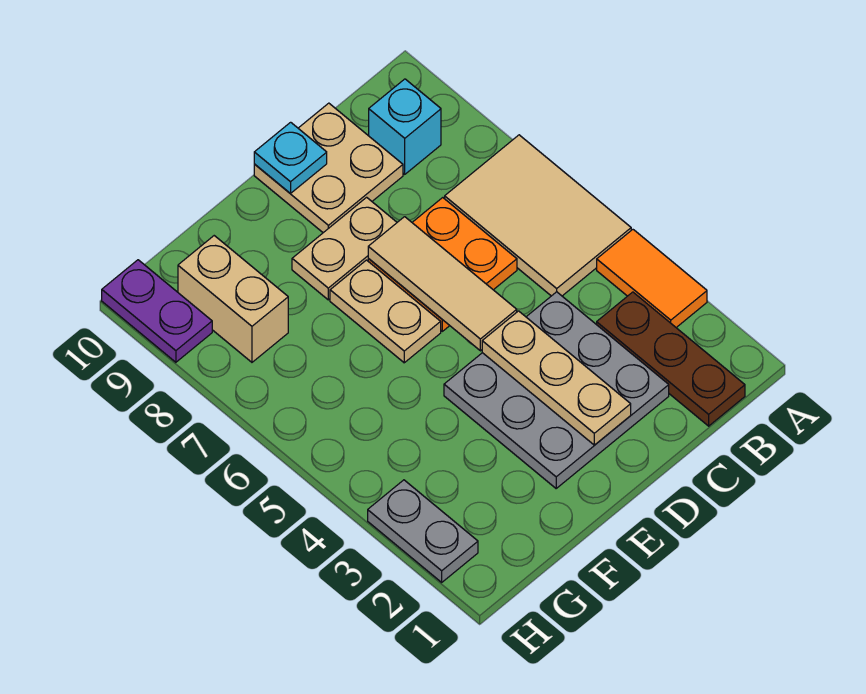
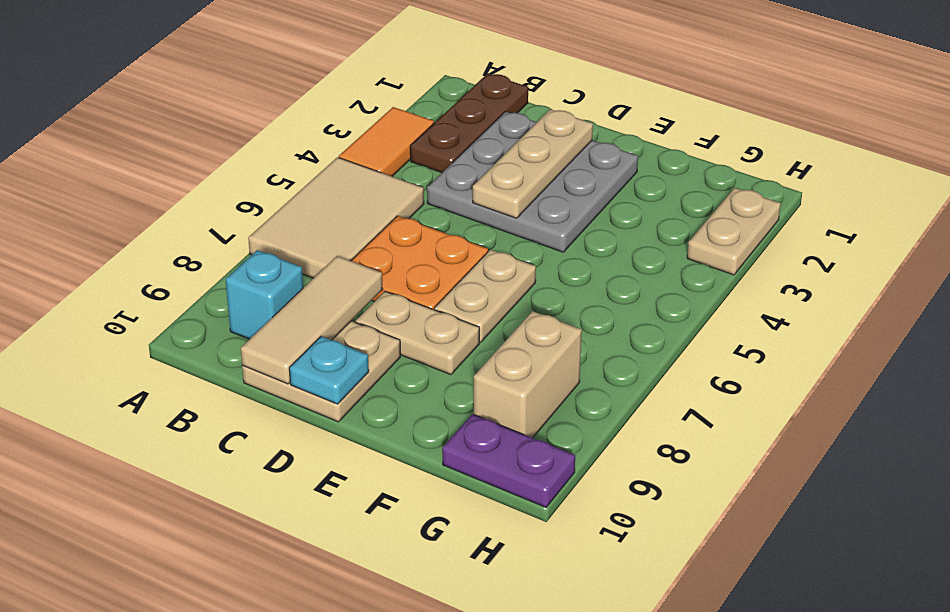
tan 1x3 tile [368,217,517,351] -> tan 1x3 tile moved to [241,256,383,384]
grey 1x2 plate [368,480,478,582] -> tan 1x2 plate [687,188,781,275]
purple 1x2 plate [102,260,212,362] -> purple 1x2 plate turned to [442,414,575,507]

